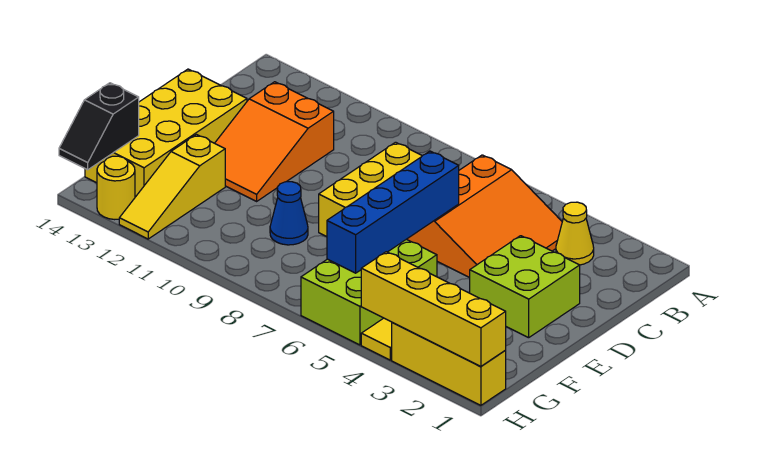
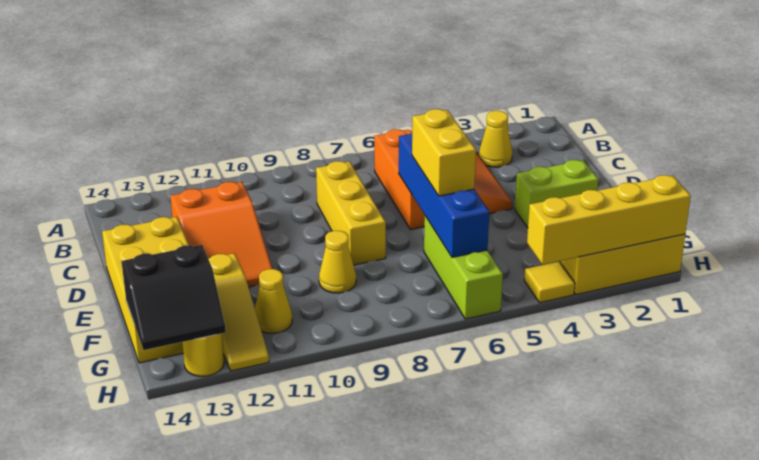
lime 2x2 brick [470,236,580,338] -> lime 1x2 brick [515,160,598,227]
none -> yellow 1x2 brick [412,109,476,196]
lime 2x3 brick [301,239,437,345] -> lime 1x3 brick [424,216,503,319]
blue 1x1 cone [270,182,308,245] -> yellow 1x1 cone [319,231,356,293]
none -> yellow 1x1 cone [255,269,292,333]
black 1x2 slope [59,83,139,170] -> black 2x2 slope [122,245,226,350]

